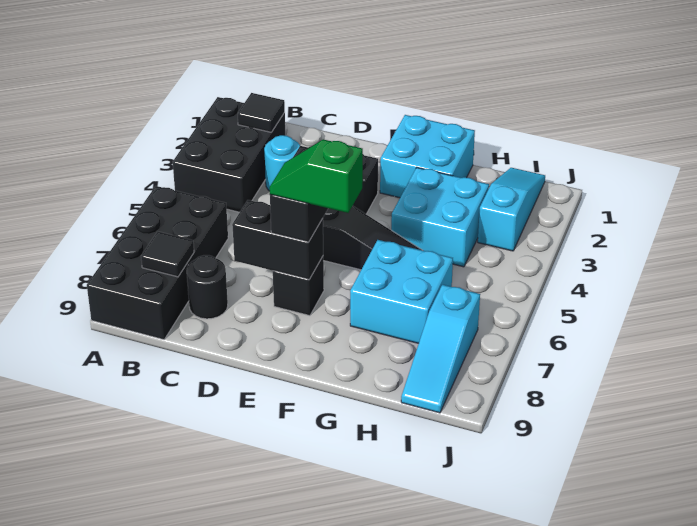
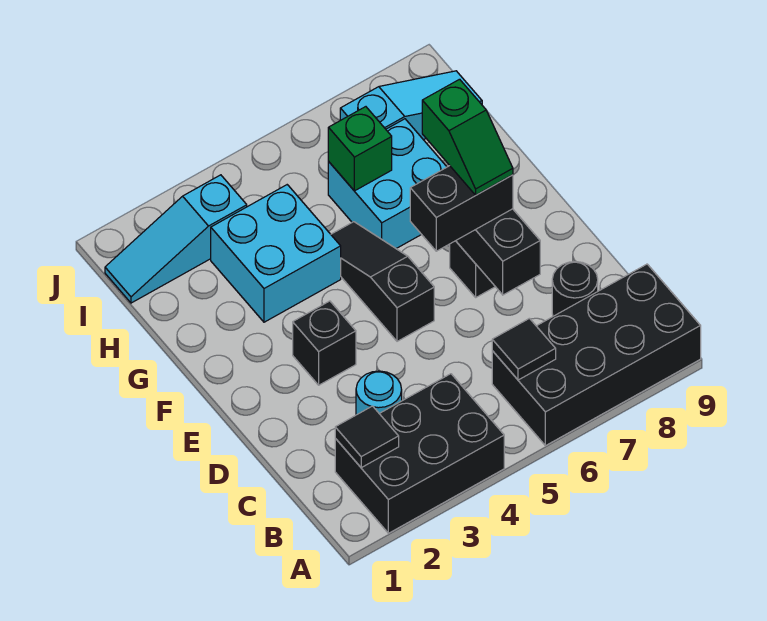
black 1x1 tile [141,232,194,277] -> black 1x1 tile moved to [492,318,556,380]
cyan 2x2 brick [380,115,475,198] -> none
none -> green 1x1 brick [328,107,392,191]

